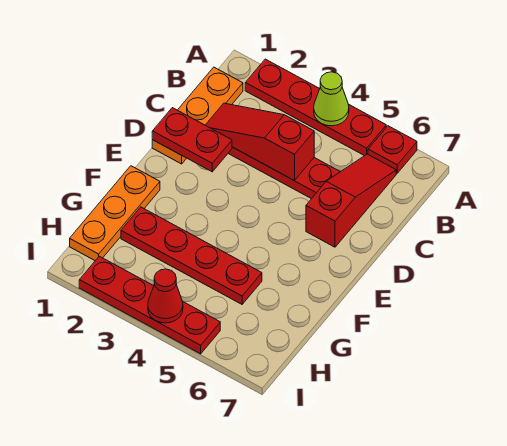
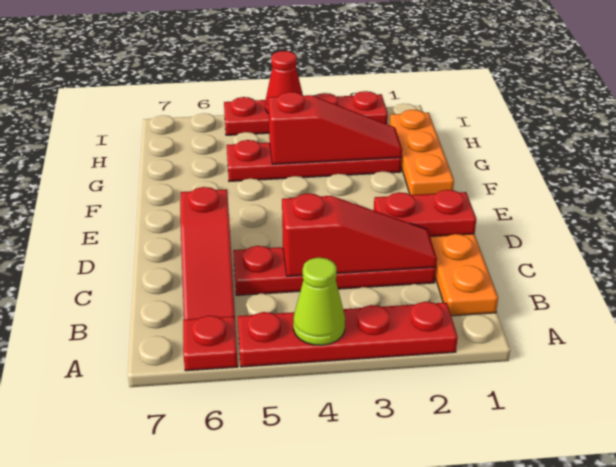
none -> red 1x3 slope [268,92,402,164]

